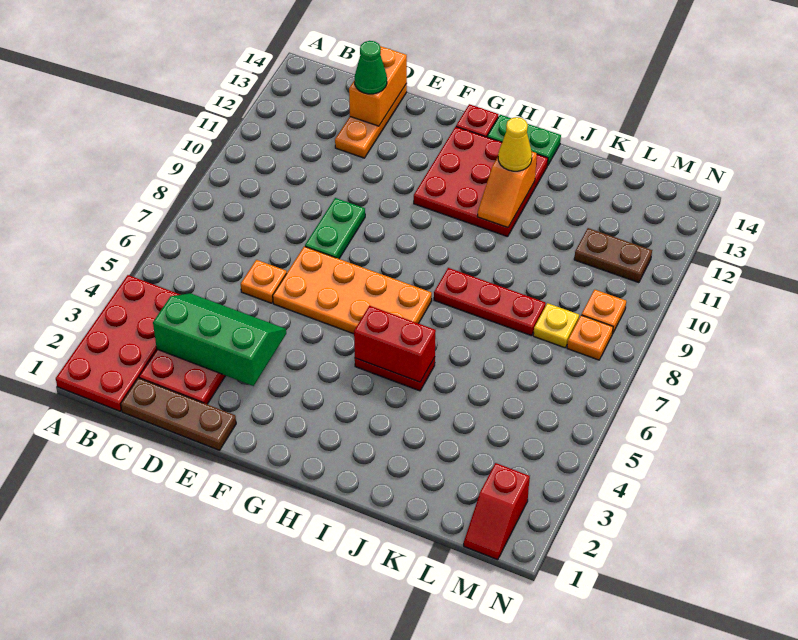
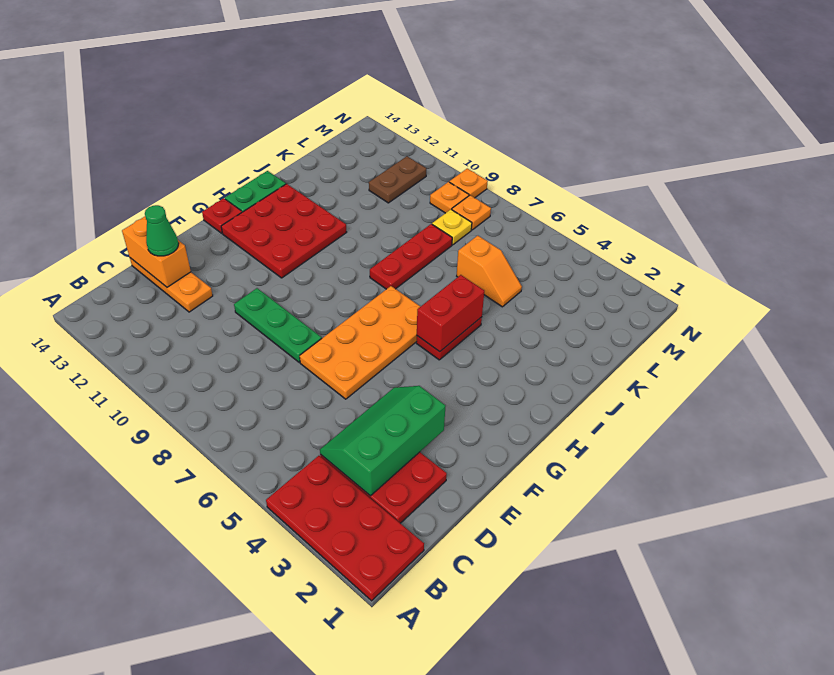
brown 1x3 plate [121,378,236,450] -> none
orange 1x1 plate [241,260,287,303] -> orange 1x1 plate moved to [449,169,488,198]
green 1x2 plate [305,198,365,259] -> green 1x3 plate [234,288,322,362]
orange 1x2 slope [478,152,537,228] -> orange 1x2 slope moved to [457,236,522,307]
yellow 1x1 cone [498,117,532,171] -> none
red 1x2 slope [464,463,530,560] -> none

